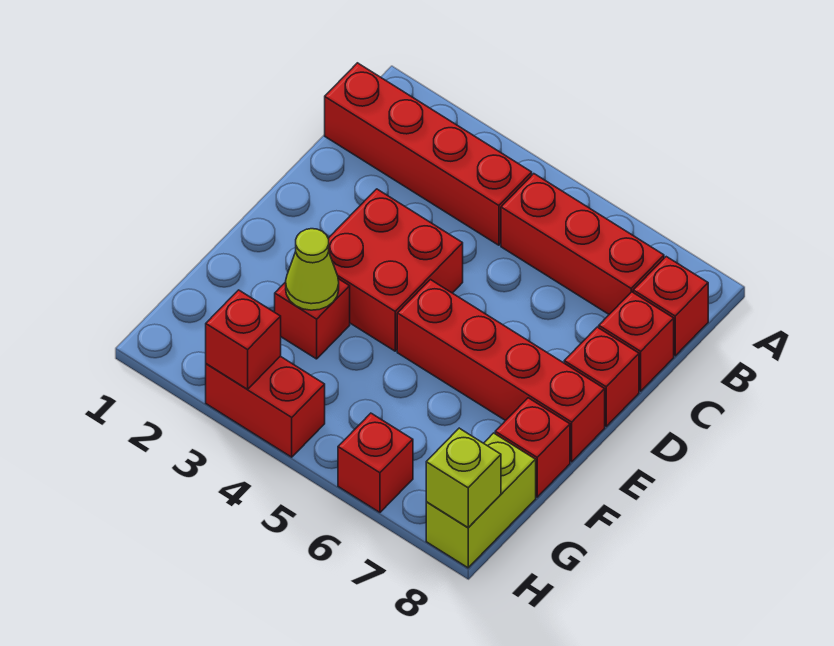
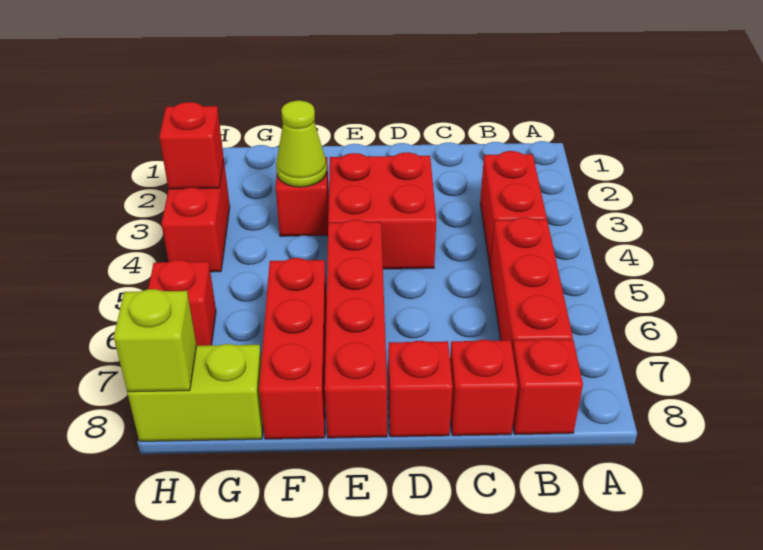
red 1x4 brick [325,63,532,245] -> red 1x2 brick [480,151,547,266]
red 1x1 brick [495,398,570,497] -> red 1x3 brick [259,258,327,439]

